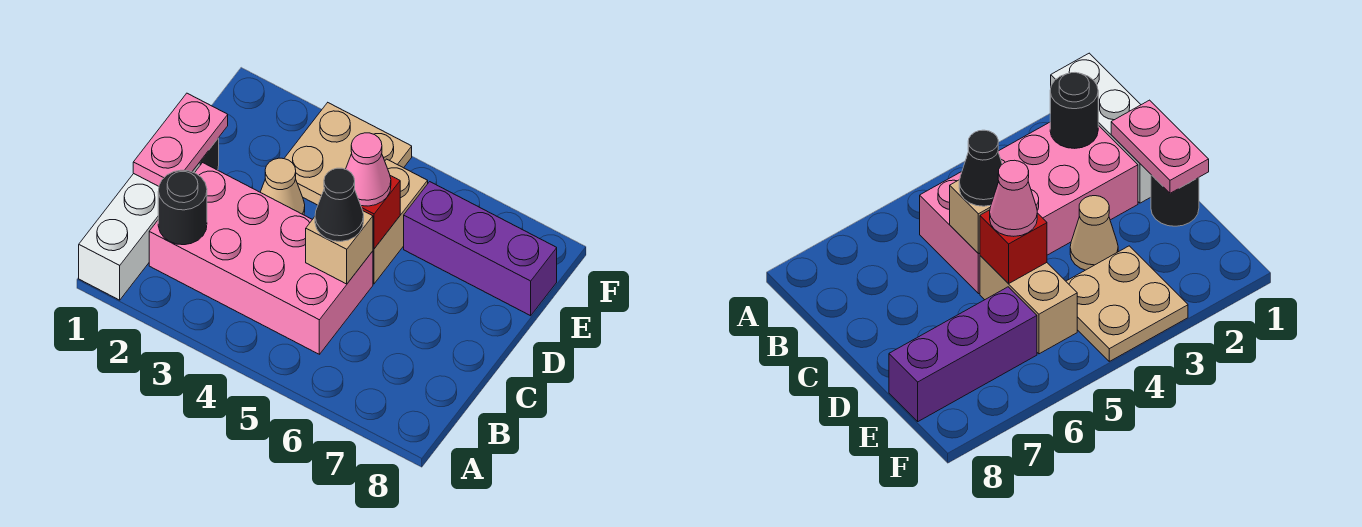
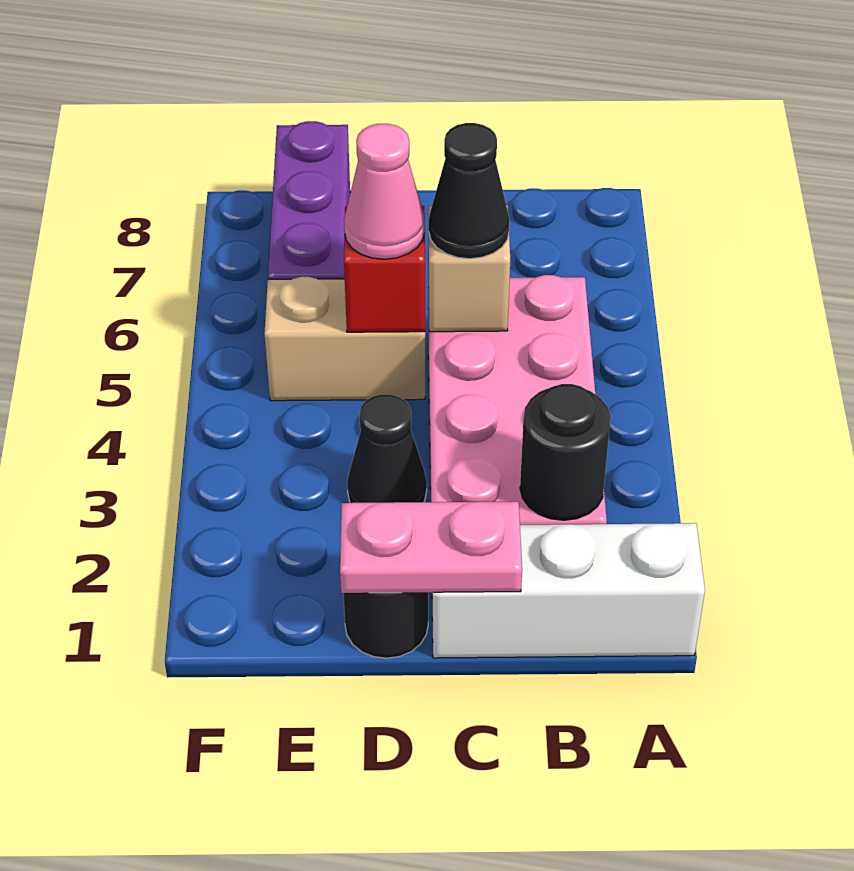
tan 1x1 cone [260,158,305,215] -> black 1x1 cone [347,394,427,503]
tan 2x2 plate [284,103,412,205] -> none

